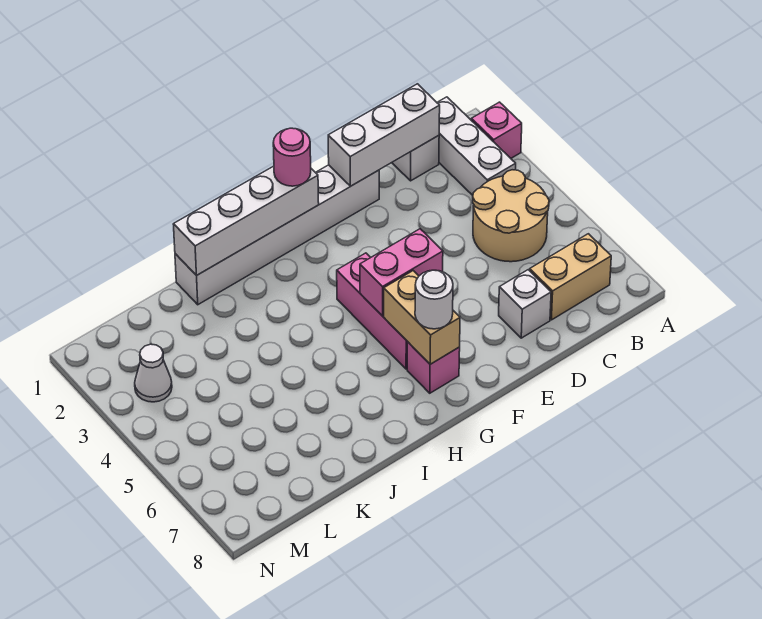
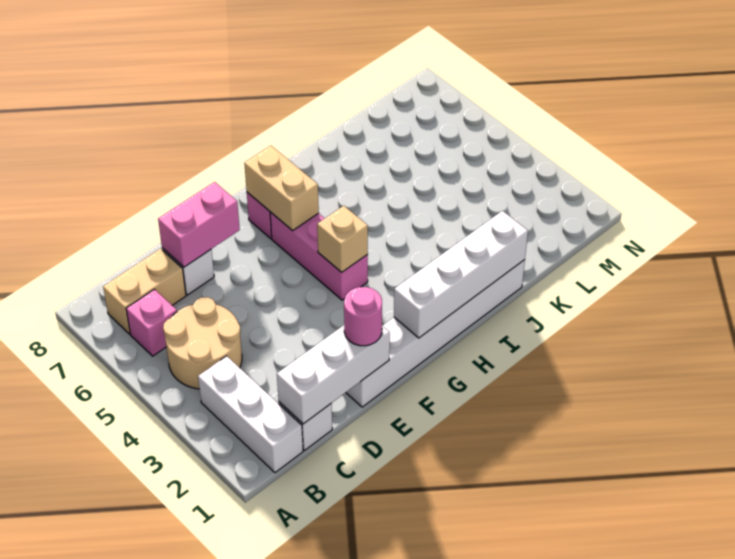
pink 1x1 brick [471,102,522,158] -> pink 1x1 brick moved to [126,289,177,356]
pink 1x2 brick [360,229,443,316] -> pink 1x2 brick moved to [158,182,240,267]
pink 1x1 round brick [273,128,311,186] -> pink 1x1 round brick moved to [344,287,382,346]
none -> tan 1x1 brick [317,206,368,272]
white 1x1 round brick [415,270,453,329] -> none
white 1x1 cone [135,344,172,402] -> none

